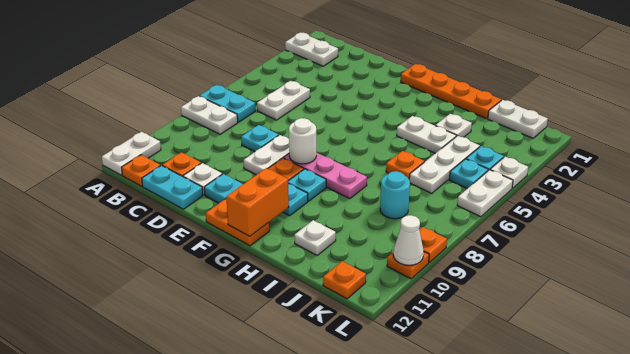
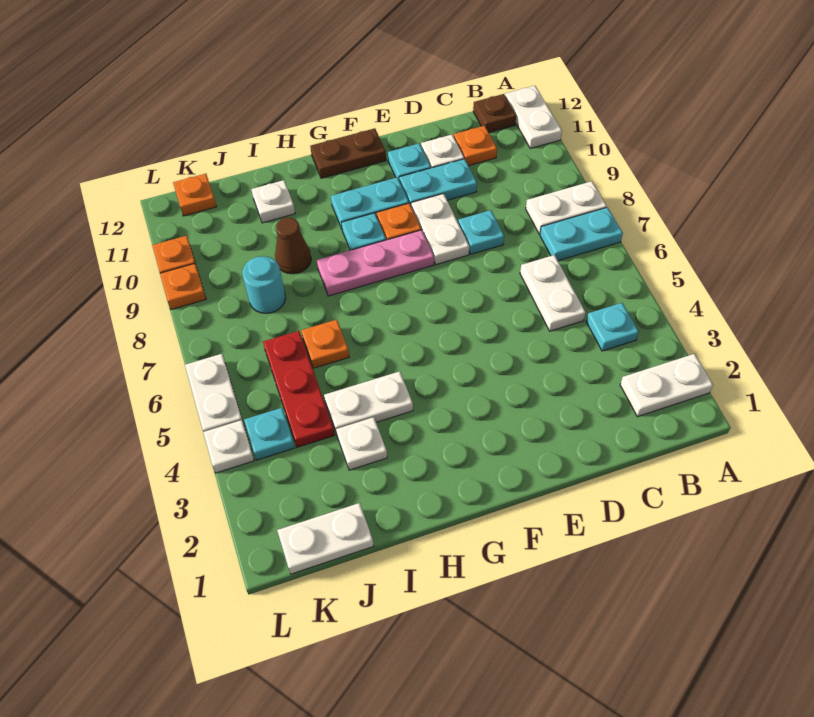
orange 1x1 plate [122,155,160,186] -> brown 1x1 plate [473,94,516,132]
cyan 1x2 plate [142,165,203,209] -> cyan 1x2 plate moved to [399,159,477,205]
orange 1x4 plate [401,64,501,119] -> none
white 1x1 round brick [289,118,316,164] -> none
orange 1x2 plate [206,199,269,246] -> brown 1x2 plate [310,128,386,178]
orange 1x2 brick [226,168,289,236] -> none
none -> brown 1x1 cone [275,217,311,274]
white 1x3 plate [409,136,480,193] -> red 1x3 plate [263,331,335,447]
cyan 1x1 plate [449,159,488,189] -> cyan 1x1 plate moved to [586,303,639,351]
white 1x1 cone [393,215,424,265] -> none

